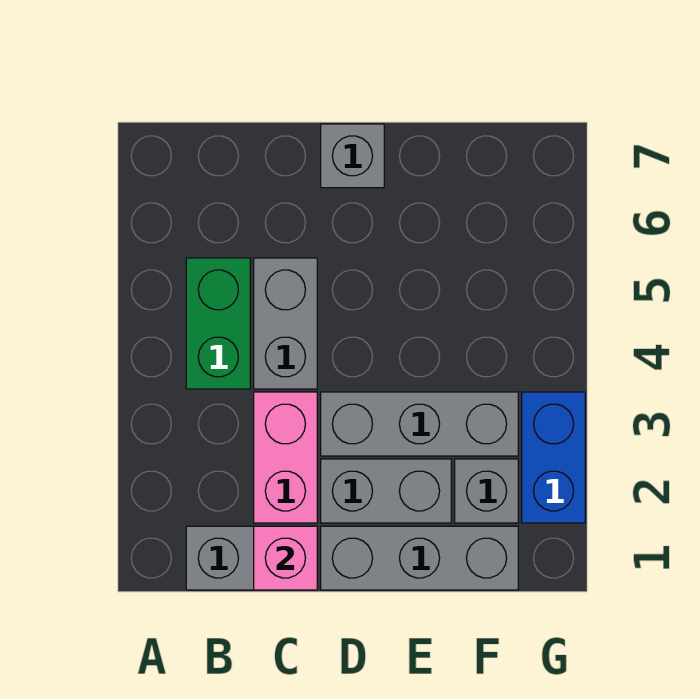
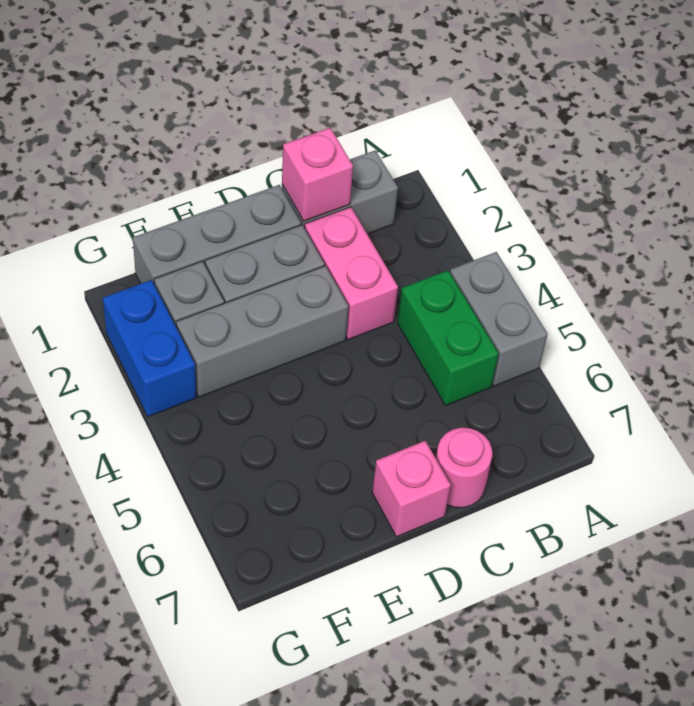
grey 1x2 brick [254,258,317,389] -> grey 1x2 brick moved to [450,252,548,386]
none -> pink 1x1 round brick [436,428,492,508]
grey 1x1 brick [321,124,384,188] -> pink 1x1 brick [372,441,451,537]

